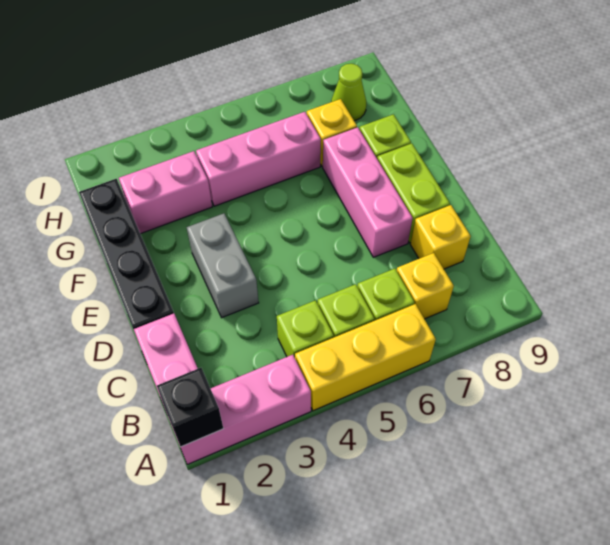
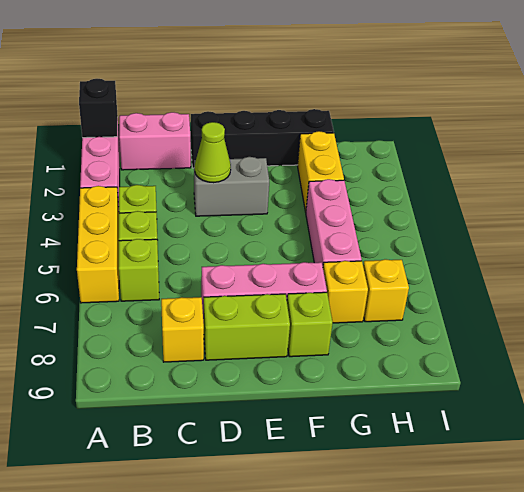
yellow 1x1 brick [397,253,454,319] -> yellow 1x1 brick moved to [363,259,409,322]
pink 1x2 brick [119,151,212,234] -> yellow 1x2 brick [298,131,344,212]
lime 1x1 cone [331,64,366,121] -> lime 1x1 cone moved to [195,122,231,183]

